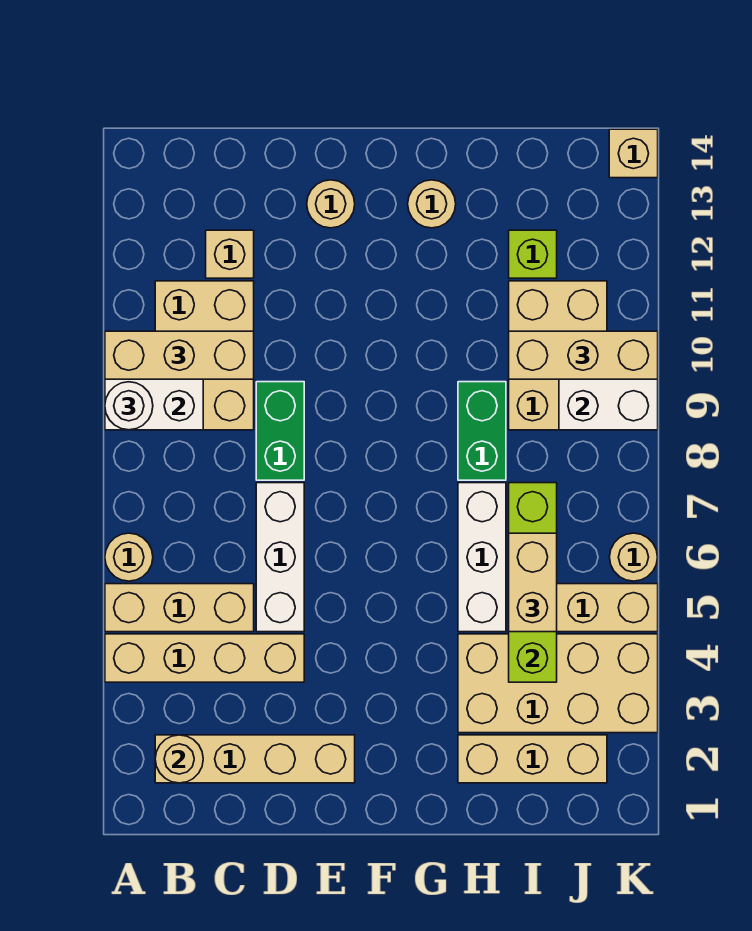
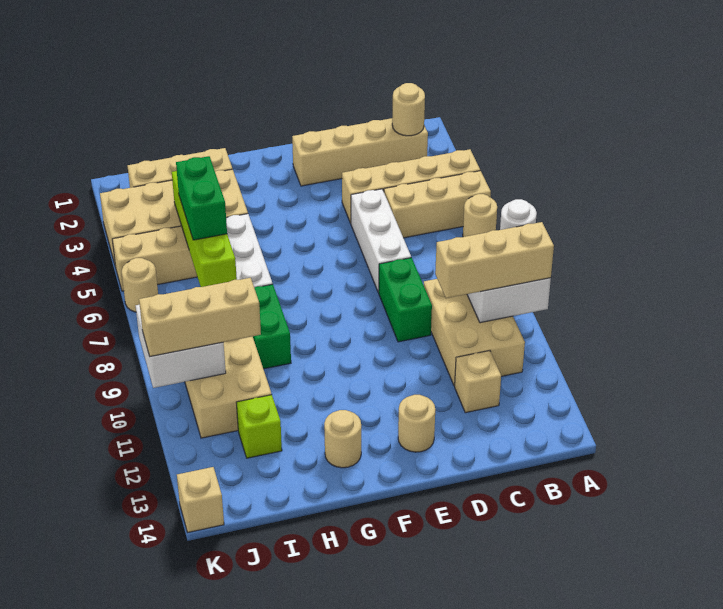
tan 1x2 brick [509,533,557,632] -> green 1x2 brick [176,156,227,240]

